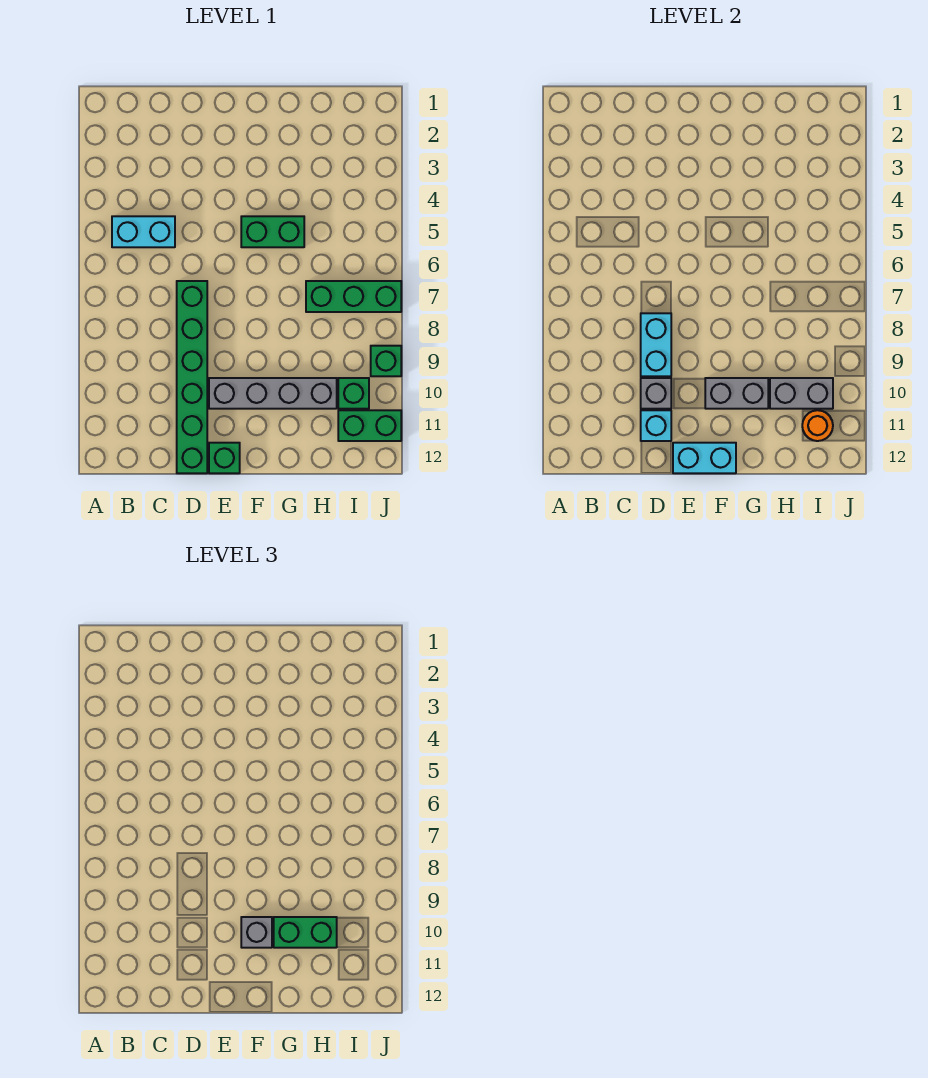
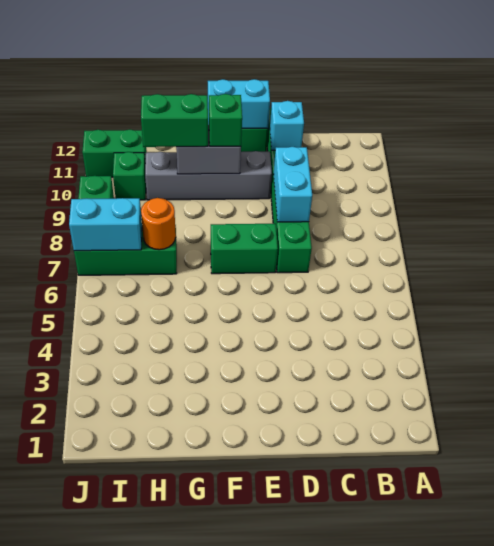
cyan 1x2 brick [112,216,175,247] -> cyan 1x2 brick moved to [69,198,142,251]
grey 1x1 brick [641,378,671,409] -> none
green 1x2 brick [241,216,304,247] -> green 1x2 brick moved to [211,224,278,274]
grey 1x1 brick [241,917,272,948] -> green 1x1 brick [209,94,242,146]
grey 1x2 brick [770,378,833,409] -> none
orange 1x1 round brick [802,410,833,441] -> orange 1x1 round brick moved to [141,198,176,250]

